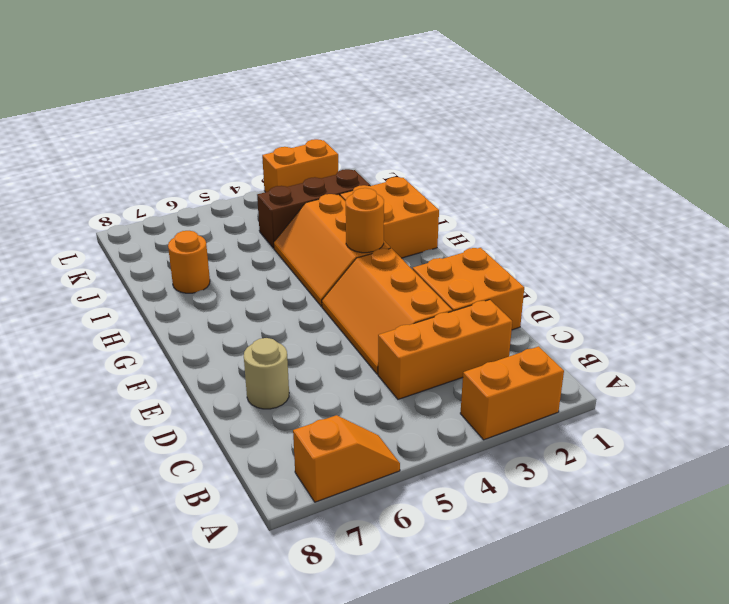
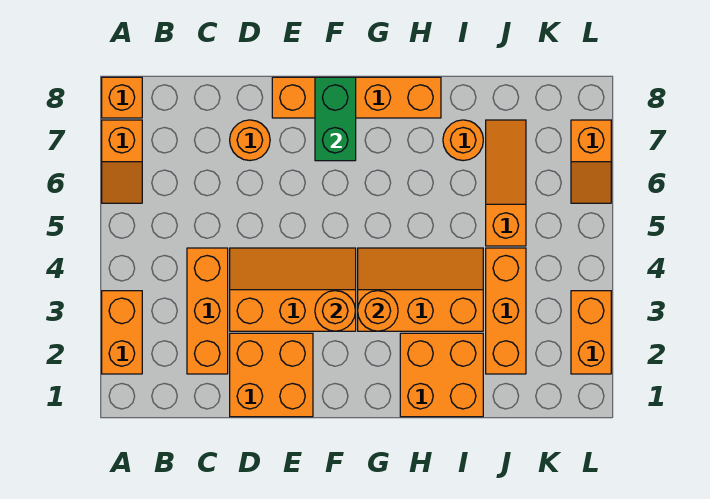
none -> orange 1x1 brick [102,77,142,118]
tan 1x1 round brick [244,338,289,409] -> orange 1x1 round brick [230,120,270,160]
none -> orange 1x4 brick [272,77,441,118]
none -> orange 1x1 round brick [315,291,355,331]
none -> green 1x2 brick [315,77,356,161]
brown 1x3 brick [257,169,370,248] -> orange 1x3 brick [486,248,526,374]
none -> orange 1x3 slope [486,120,526,246]
none -> orange 1x2 slope [571,120,611,203]

